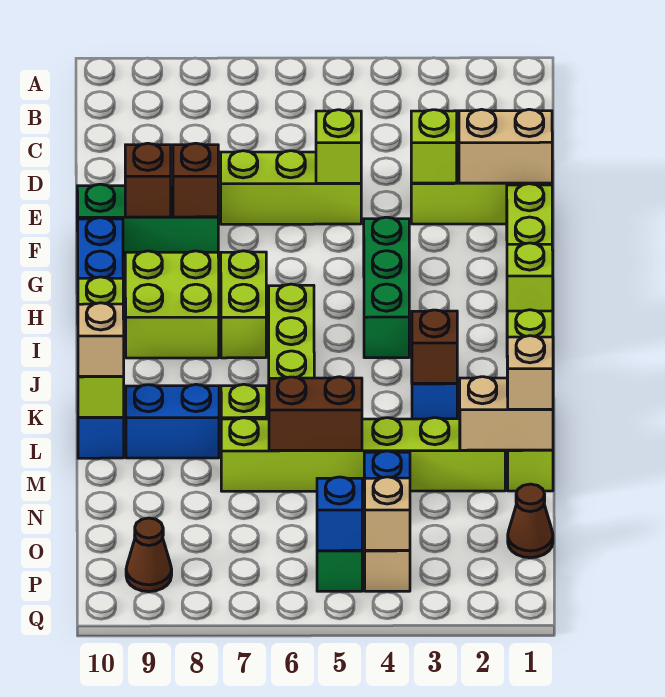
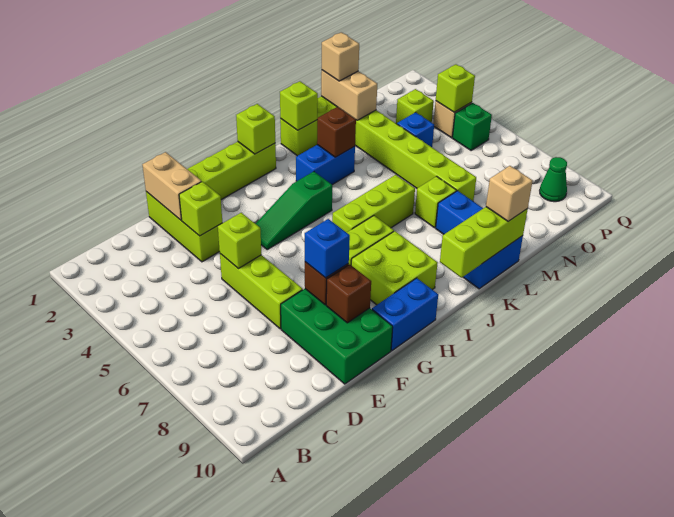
green 1x3 brick [77,184,218,258] -> green 2x3 brick [281,289,393,384]
green 1x3 brick [364,217,409,358] -> green 1x3 slope [256,172,332,250]
brown 1x2 brick [269,377,362,450] -> none
brown 1x1 cone [508,484,553,558] -> none
none -> lime 1x1 brick [396,89,434,124]
tan 1x1 brick [365,477,410,550] -> lime 1x1 brick [436,64,475,112]
blue 1x1 brick [317,477,362,551] -> blue 1x1 brick moved to [305,219,350,278]
brown 1x1 cone [126,518,172,592] -> green 1x1 cone [540,157,567,202]

